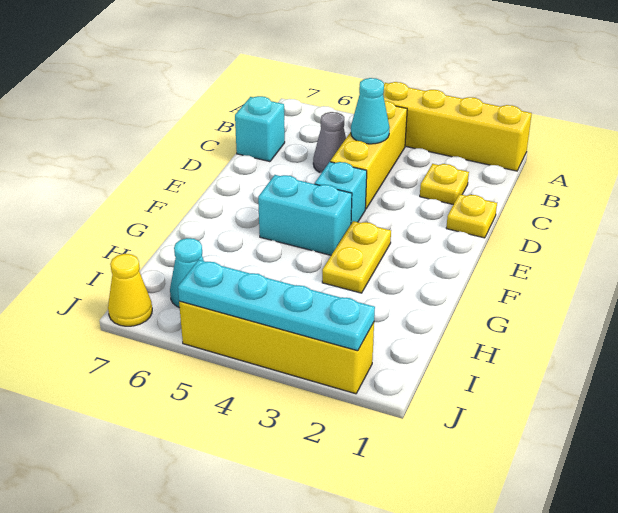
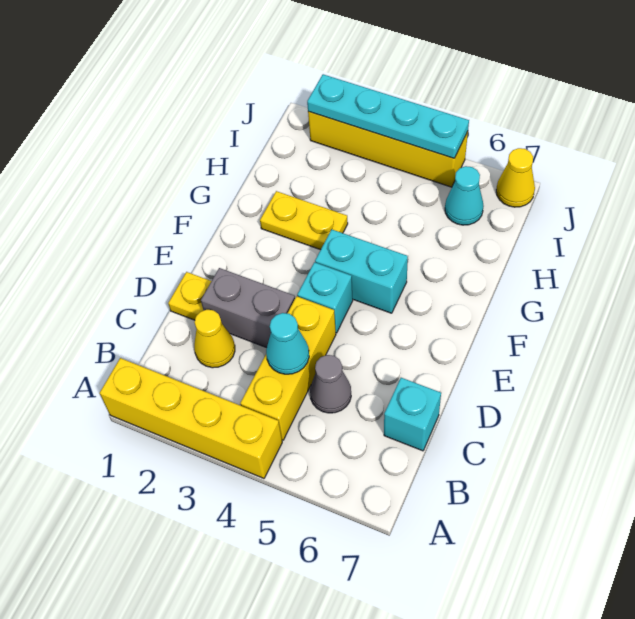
yellow 1x1 plate [420,164,469,205] -> yellow 1x1 cone [194,310,235,368]
none -> grey 1x2 brick [201,268,295,348]
yellow 1x2 plate [322,221,391,293] -> yellow 1x2 plate turned to [260,191,348,250]

